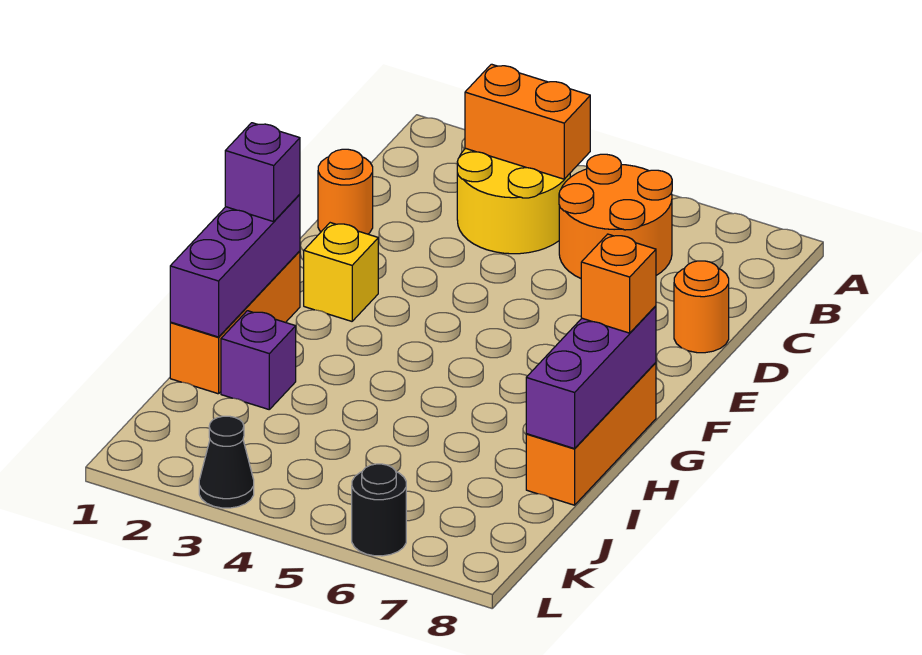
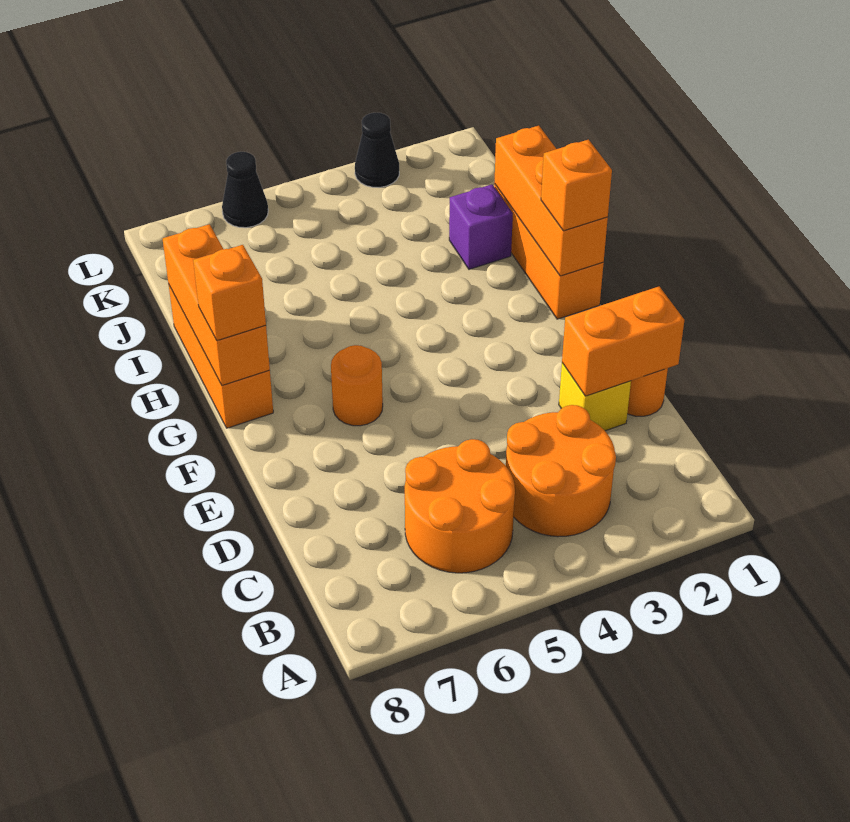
yellow 2x2 round brick [457,148,570,254] -> orange 2x2 round brick [506,405,616,537]
orange 1x2 brick [465,64,590,179] -> orange 1x2 brick moved to [562,287,684,396]
orange 1x1 round brick [674,261,729,353] -> orange 1x1 round brick moved to [331,345,383,426]
yellow 1x1 brick [304,223,378,321] -> yellow 1x1 brick moved to [559,363,631,431]
purple 1x3 brick [170,194,300,337] -> orange 1x3 brick [494,126,608,276]
purple 1x1 brick [225,123,300,222] -> orange 1x1 brick [541,140,612,231]
purple 1x3 brick [526,306,656,449] -> orange 1x3 brick [163,224,270,385]
black 1x1 round brick [352,464,406,556] -> black 1x1 cone [222,152,268,228]

